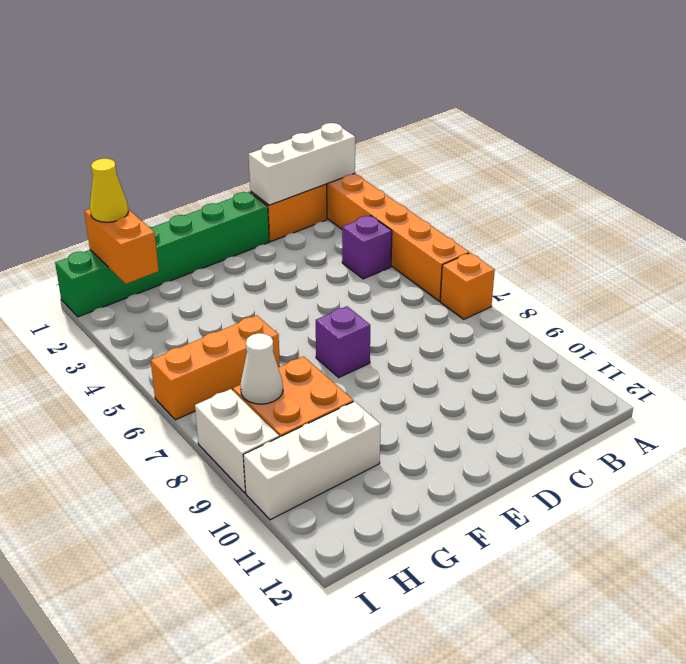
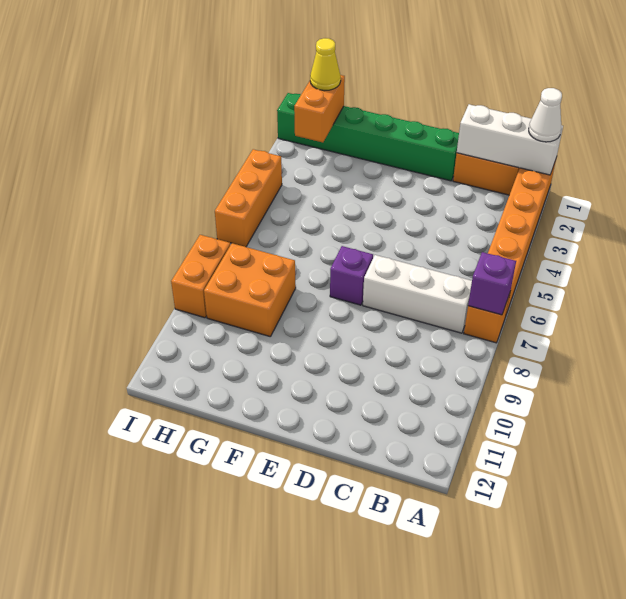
purple 1x1 brick [342,215,392,279] -> purple 1x1 brick moved to [468,252,516,315]
orange 1x3 brick [151,315,280,420] -> orange 1x3 brick turned to [215,149,282,247]
white 1x3 brick [243,401,381,520] -> white 1x3 brick moved to [363,255,472,333]
white 1x1 cone [241,333,283,404] -> white 1x1 cone moved to [529,88,562,142]
white 1x2 brick [195,389,279,493] -> orange 1x2 brick [171,235,230,318]

